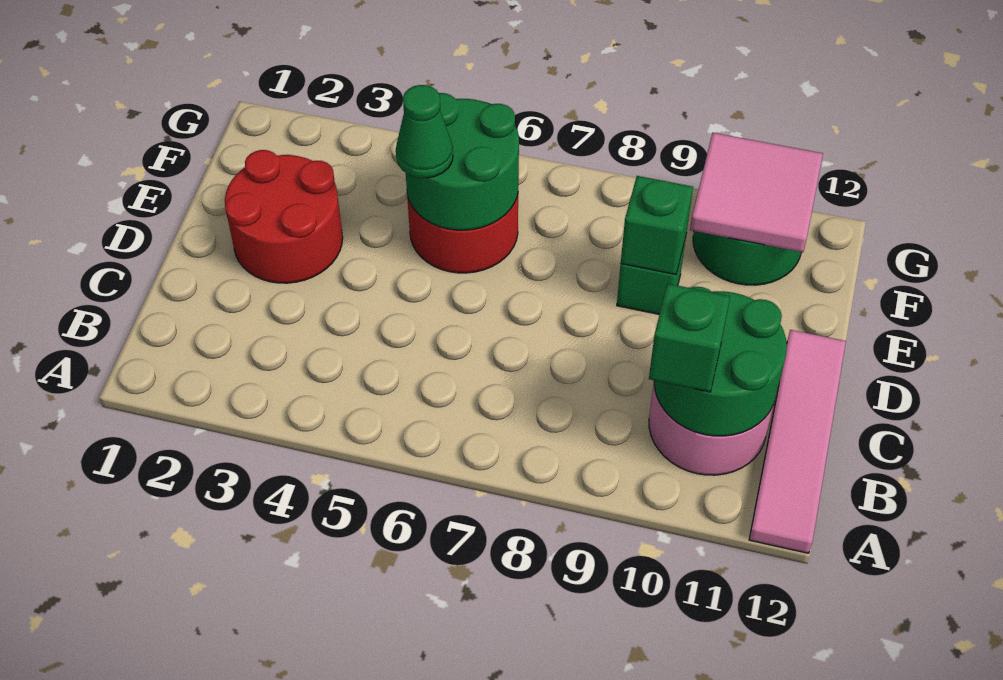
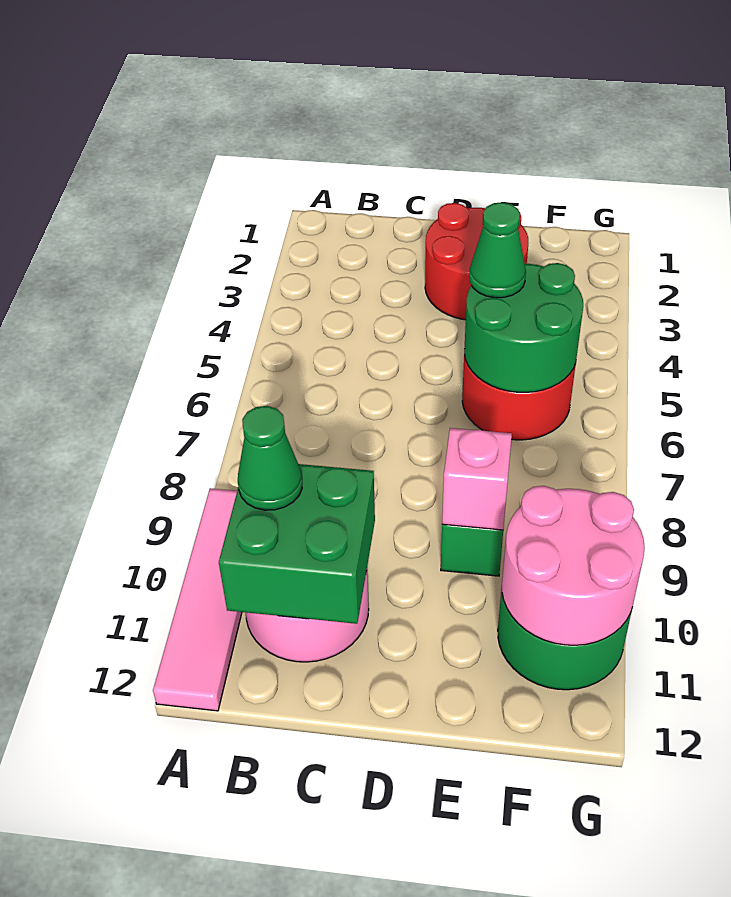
pink 1x4 tile [749,330,846,553] -> pink 1x4 tile turned to [153,488,242,711]
green 2x2 round brick [654,287,787,436] -> green 2x2 brick [219,464,375,624]
green 1x1 brick [649,284,730,392] -> green 1x1 cone [238,406,302,510]
green 1x1 brick [621,176,693,275] -> pink 1x1 brick [442,428,512,530]
pink 2x2 tile [690,133,823,252] -> pink 2x2 round brick [502,486,645,645]

